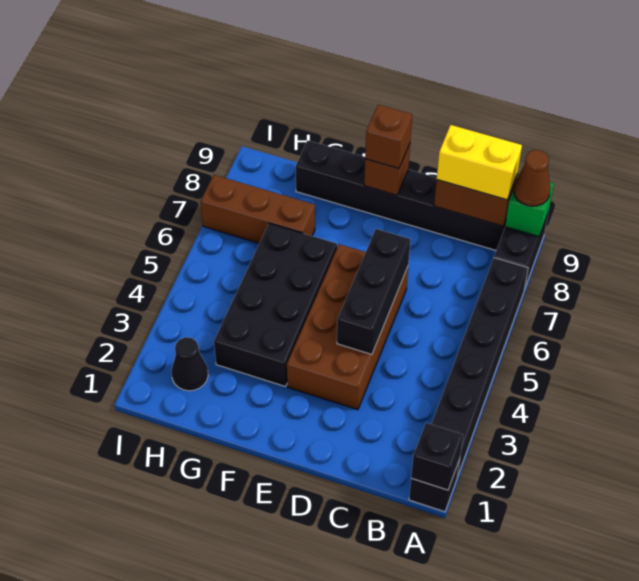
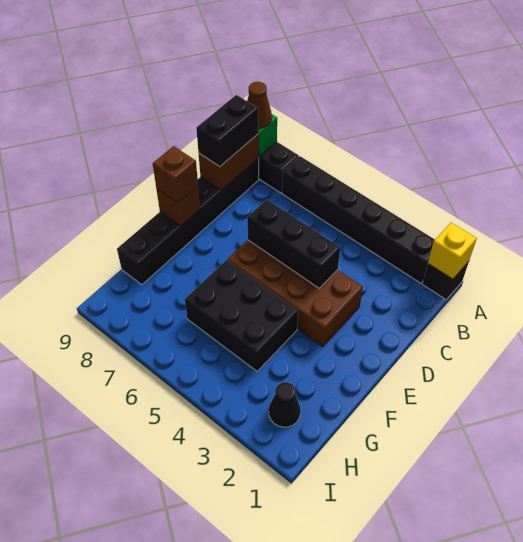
black 1x1 brick [411,423,463,490] -> yellow 1x1 brick [428,223,477,279]
yellow 1x2 brick [437,125,522,200] -> black 1x2 brick [196,95,258,167]
black 2x4 brick [214,223,337,387] -> black 2x3 brick [185,260,298,371]
brown 1x3 brick [201,175,315,243] -> none

